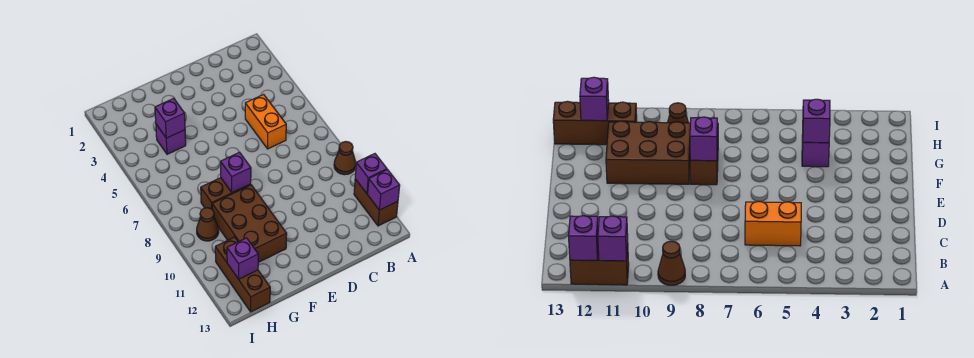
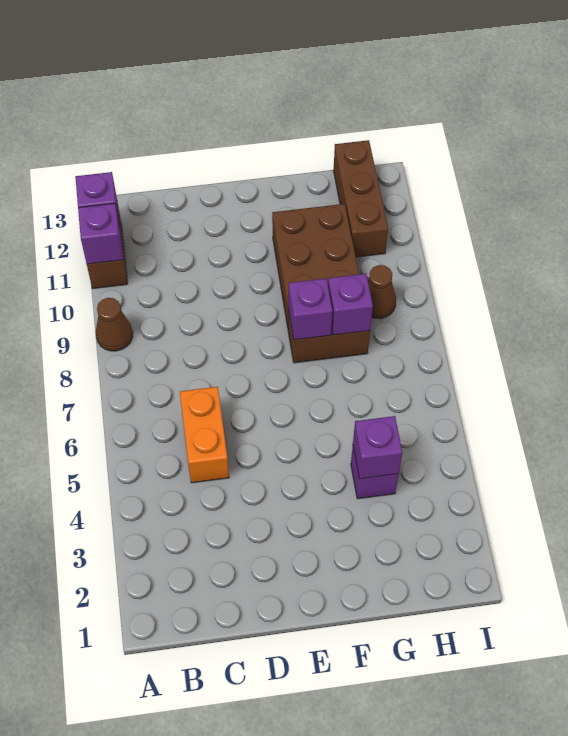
purple 1x1 brick [227,238,258,279] -> purple 1x1 brick moved to [328,274,373,335]

